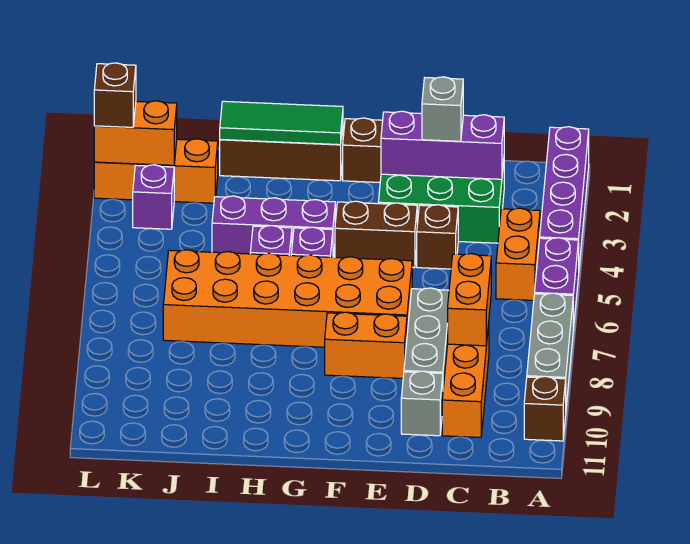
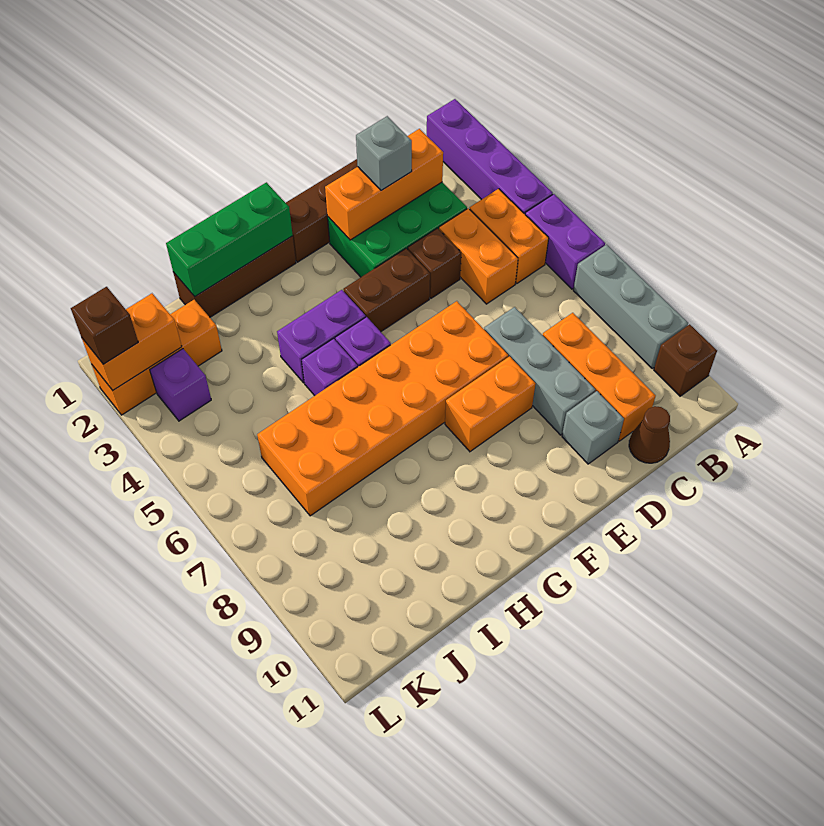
purple 1x3 brick [381,111,504,179] -> orange 1x3 brick [325,129,443,240]
orange 1x2 brick [448,254,491,346] -> orange 1x2 brick moved to [439,208,518,304]
none -> brown 1x1 cone [629,406,670,463]
green 1x3 tile [220,101,343,145] -> green 1x3 brick [166,182,293,296]
purple 1x3 brick [212,196,335,257] -> purple 1x2 brick [277,290,366,383]

